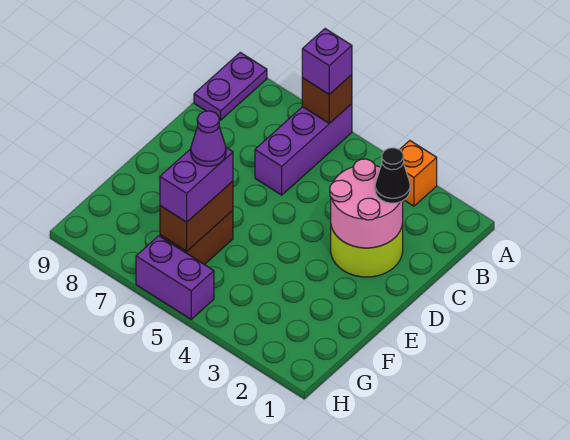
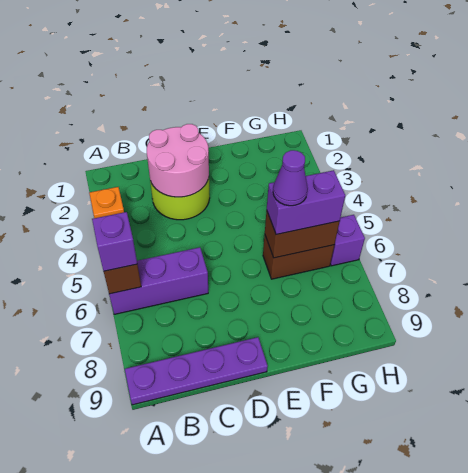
purple 1x2 plate [194,52,267,120] -> purple 1x4 plate [125,337,268,405]
black 1x1 cone [375,148,410,203] -> none
purple 1x2 brick [136,236,214,319] -> purple 1x1 brick [330,215,365,266]

